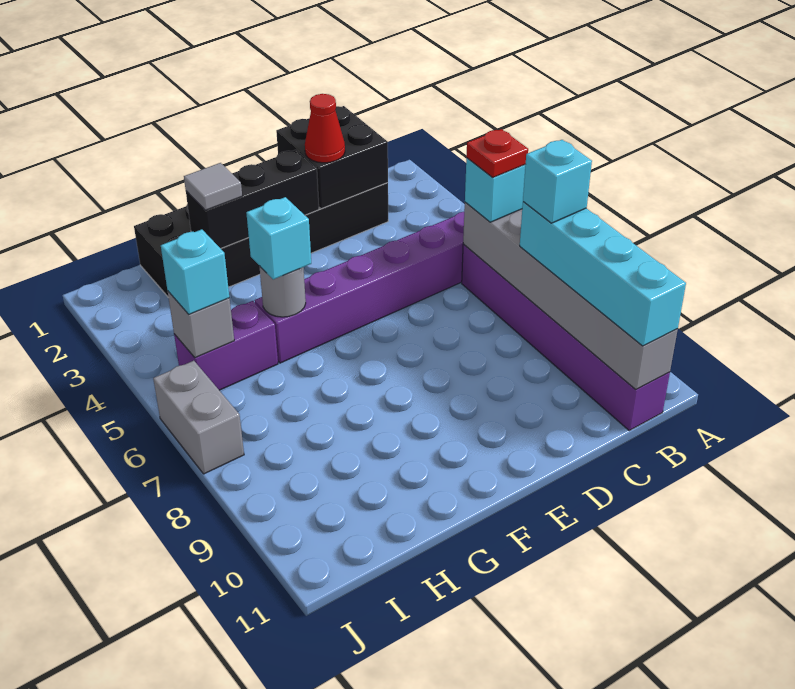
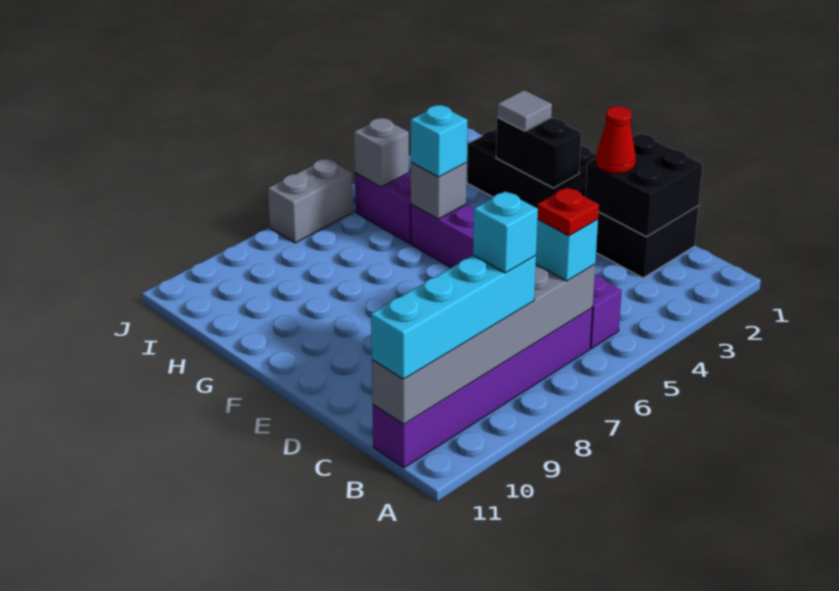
black 1x3 brick [186,150,319,248] -> black 1x2 brick [496,117,581,188]
grey 1x1 round brick [259,266,306,317] -> grey 1x1 brick [411,162,467,219]
cyan 1x1 brick [161,229,229,314] -> none

